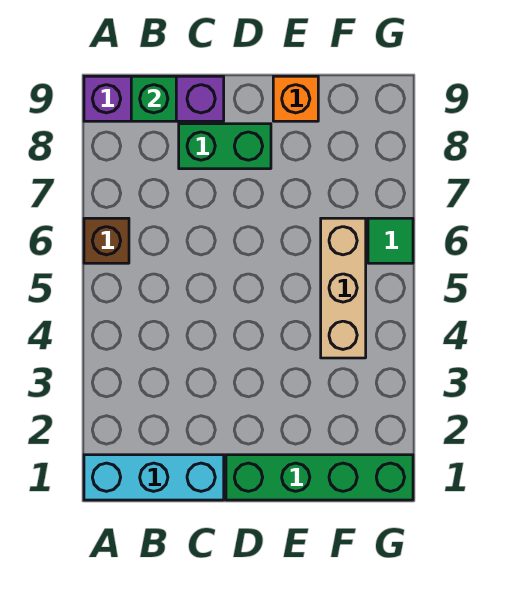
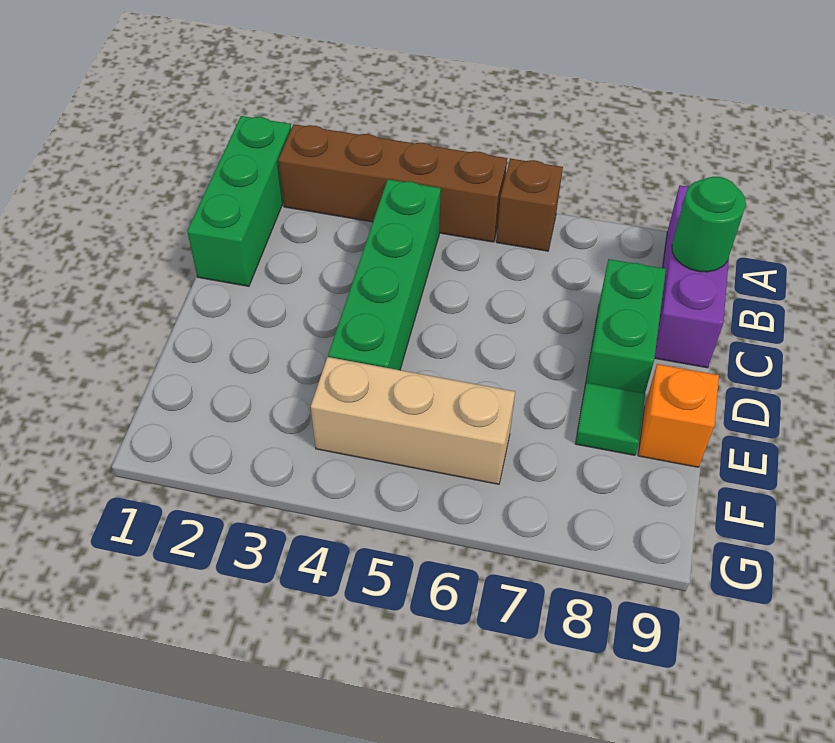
cyan 1x3 brick [84,455,224,500] -> green 1x3 brick [187,116,291,286]
none -> brown 1x4 brick [278,124,507,242]
green 1x1 brick [131,76,176,121] -> green 1x1 round brick [672,177,746,272]
green 1x4 brick [226,455,413,500] -> green 1x4 brick moved to [328,179,441,370]
green 1x1 tile [368,218,413,263] -> green 1x1 tile moved to [575,383,645,455]

